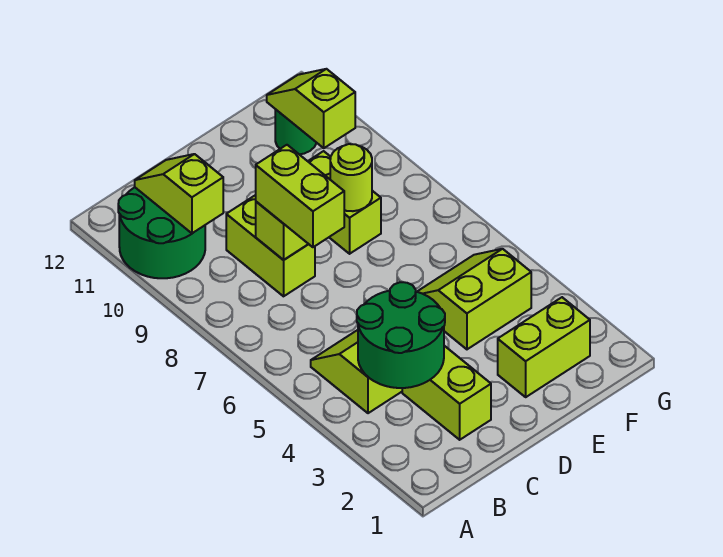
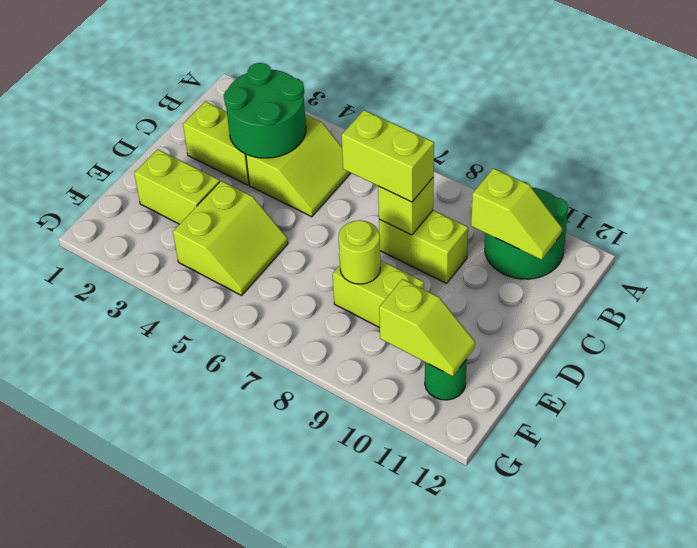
lime 1x2 brick [498,297,590,397] -> lime 1x2 brick turned to [134,149,220,224]

